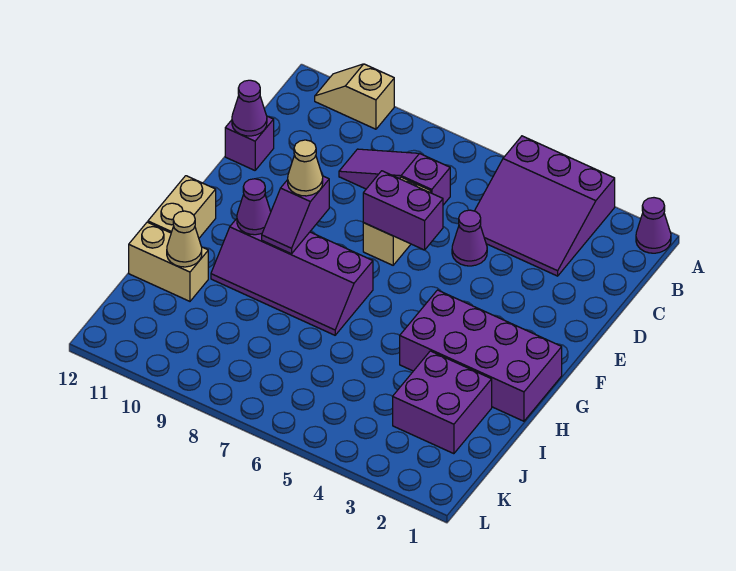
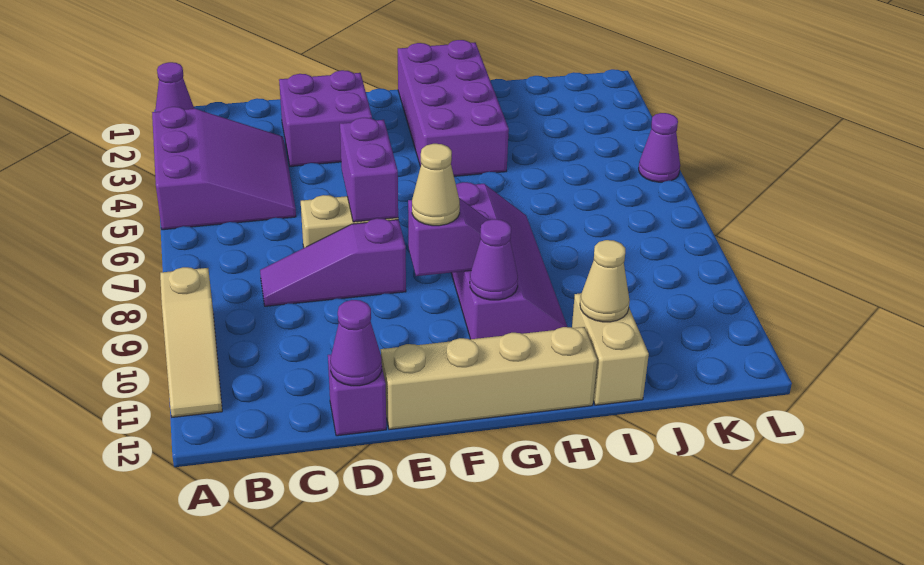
tan 1x2 slope [315,64,394,129] -> tan 1x3 slope [160,267,222,417]
purple 1x3 slope [339,149,450,205] -> purple 1x3 slope turned to [260,218,406,306]
purple 1x1 cone [452,210,487,266] -> purple 1x1 cone moved to [639,113,680,182]
tan 1x2 brick [148,176,216,238] -> tan 1x4 brick [381,327,597,430]
purple 2x2 brick [393,351,492,454] -> purple 2x2 brick moved to [279,70,372,167]

